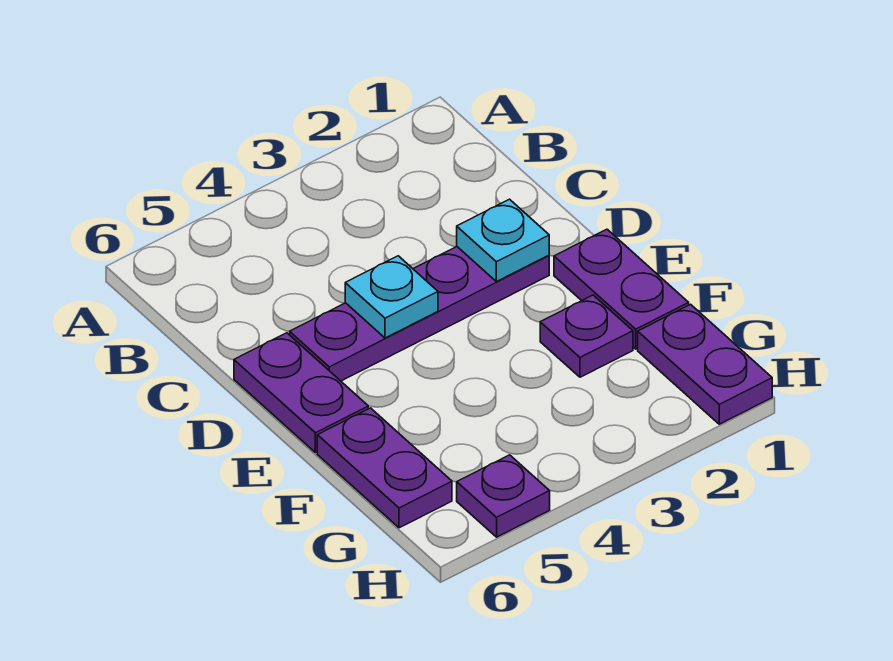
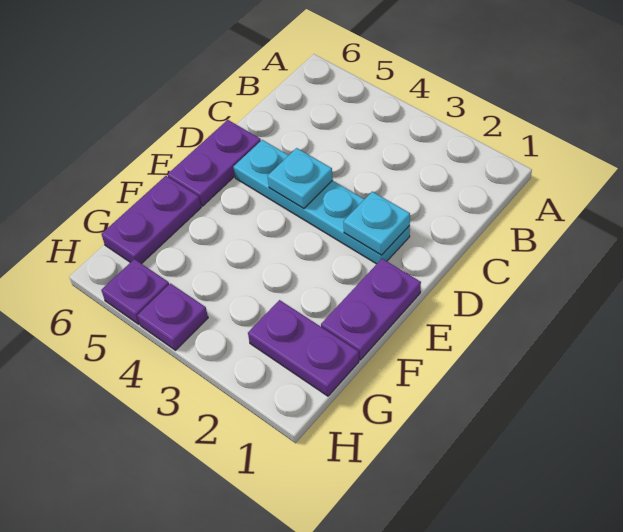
purple 1x4 plate [290,247,549,381] -> cyan 1x4 plate [233,140,410,264]
purple 1x1 plate [540,295,633,377] -> purple 1x1 plate moved to [137,283,208,350]
purple 1x2 plate [638,304,772,424] -> purple 1x2 plate turned to [248,300,359,396]

